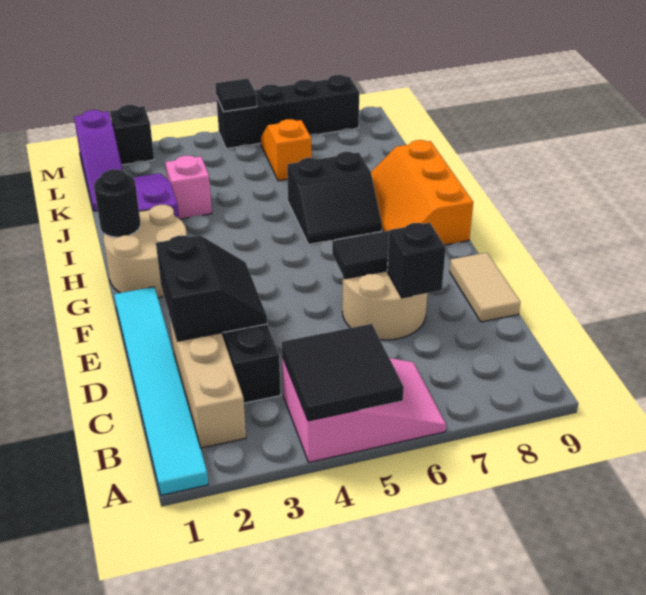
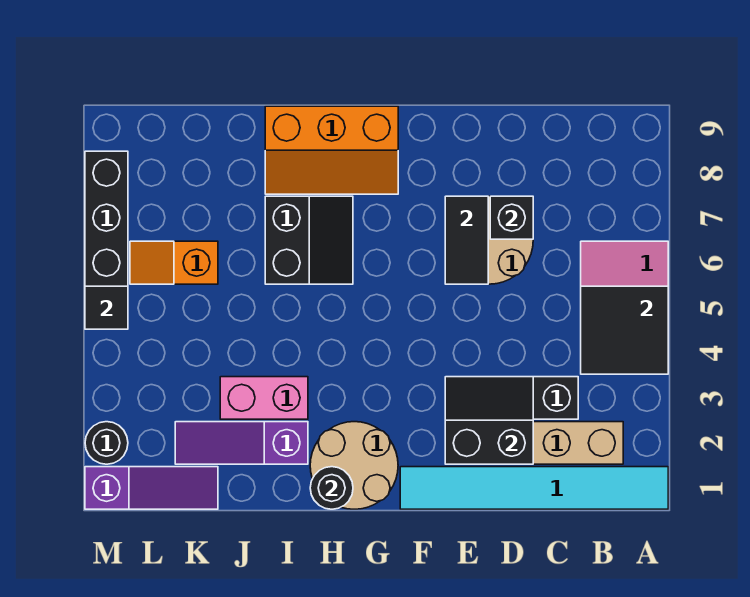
tan 1x2 tile [450,253,520,322] -> none
pink 1x1 brick [165,156,212,219] -> pink 1x2 brick [220,377,308,419]
black 1x1 brick [110,105,154,165] -> black 1x1 round brick [85,422,128,464]

